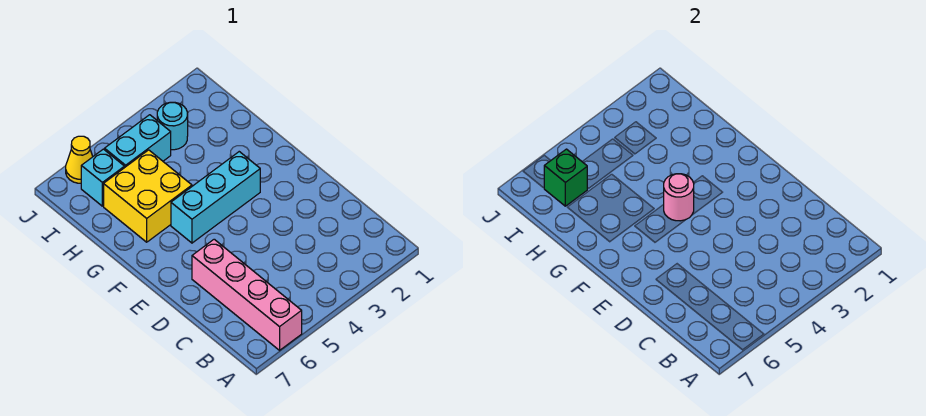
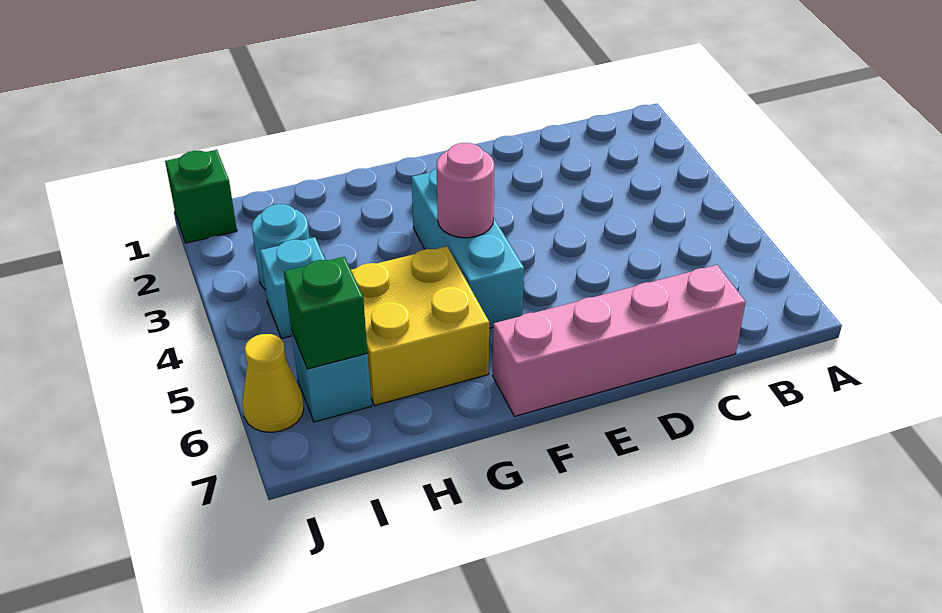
pink 1x4 brick [192,239,302,350] -> pink 1x4 brick moved to [493,265,746,416]
cyan 1x2 brick [105,115,171,168] -> cyan 1x1 brick [260,237,325,338]
none -> green 1x1 brick [165,150,237,243]

